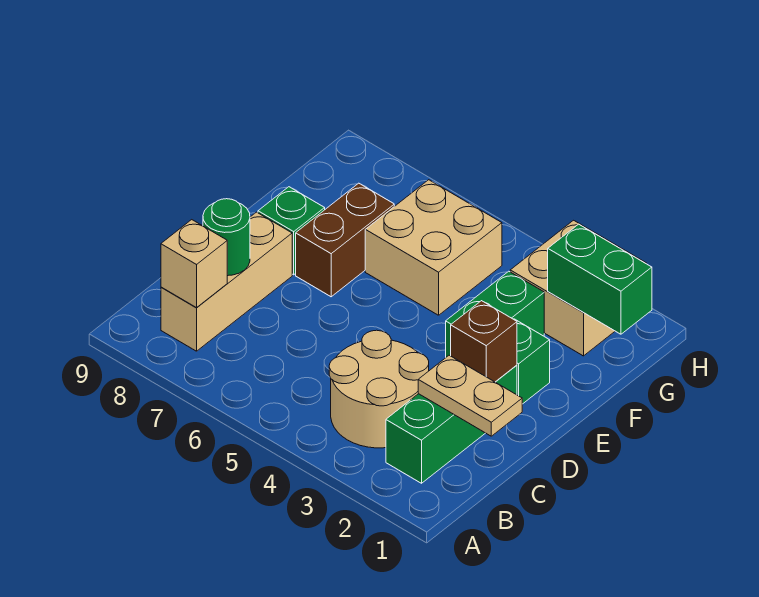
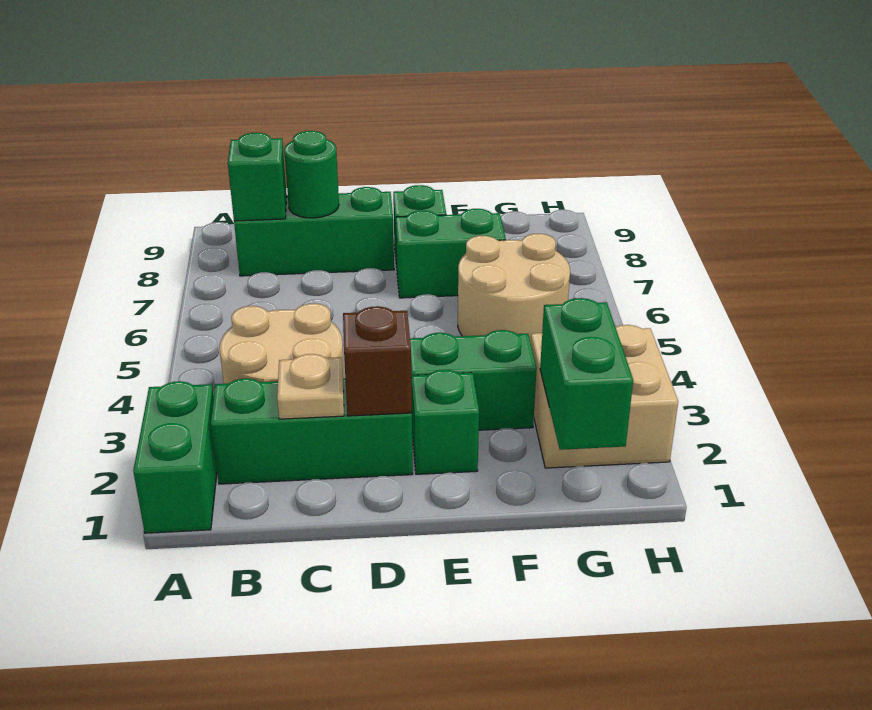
none -> green 1x2 brick [133,381,217,533]
tan 1x3 brick [161,212,292,351] -> green 1x3 brick [234,187,394,276]
tan 1x1 brick [161,220,227,308] -> green 1x1 brick [228,133,287,221]
tan 1x2 plate [418,355,522,436] -> tan 1x1 plate [277,354,344,419]
brown 1x2 brick [296,183,394,297] -> green 1x2 brick [396,209,506,298]
tan 2x2 brick [365,180,502,315] -> tan 2x2 round brick [458,234,570,342]

